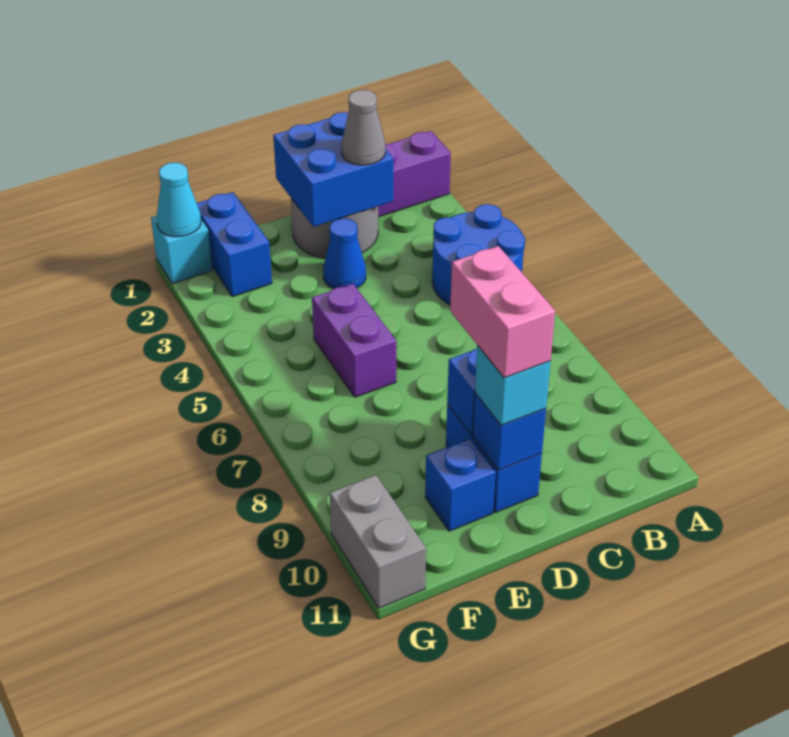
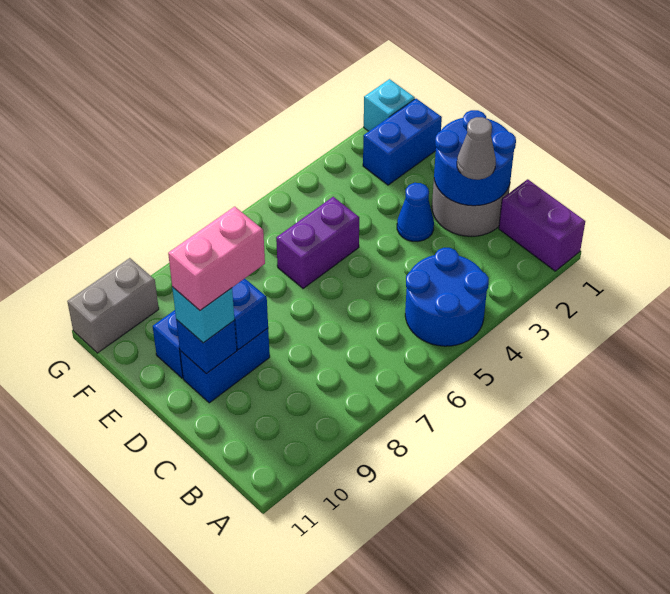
blue 2x2 brick [273,112,393,227] -> blue 2x2 round brick [434,110,516,206]
cyan 1x1 cone [156,163,201,237] -> none

